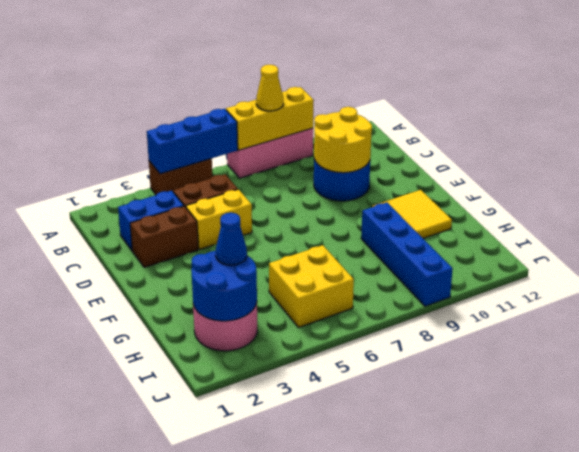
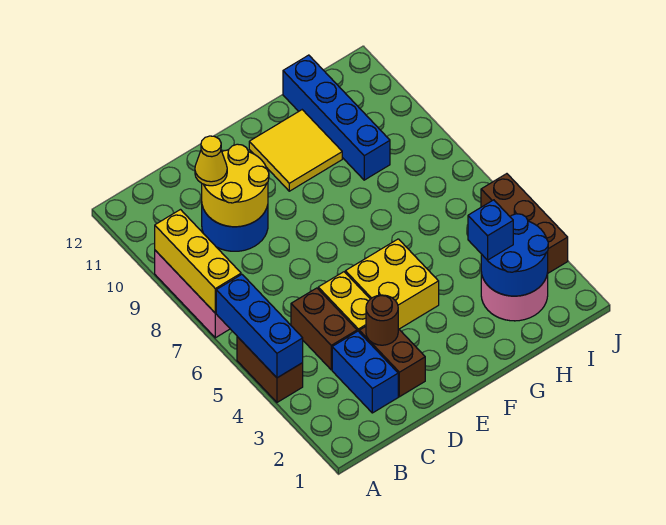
yellow 1x1 cone [256,65,283,111] -> yellow 1x1 cone moved to [195,136,227,186]
none -> brown 1x1 round brick [366,295,398,345]
blue 1x4 brick [361,203,453,306] -> blue 1x4 brick turned to [283,55,390,180]
blue 1x1 cone [216,213,247,265] -> blue 1x1 brick [468,200,513,260]
yellow 2x2 brick [269,245,354,328] -> yellow 2x2 brick moved to [345,239,439,329]
none -> brown 1x3 brick [481,174,568,273]

